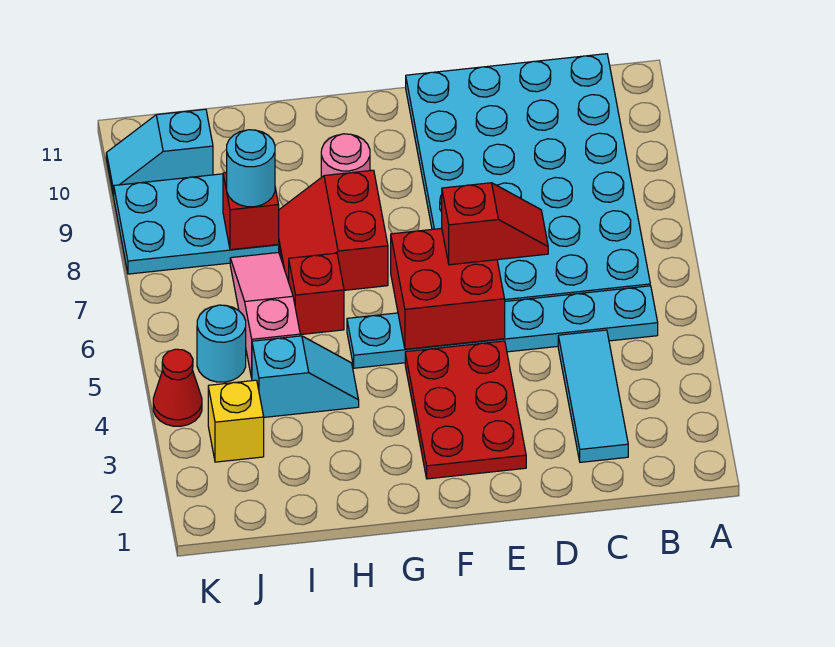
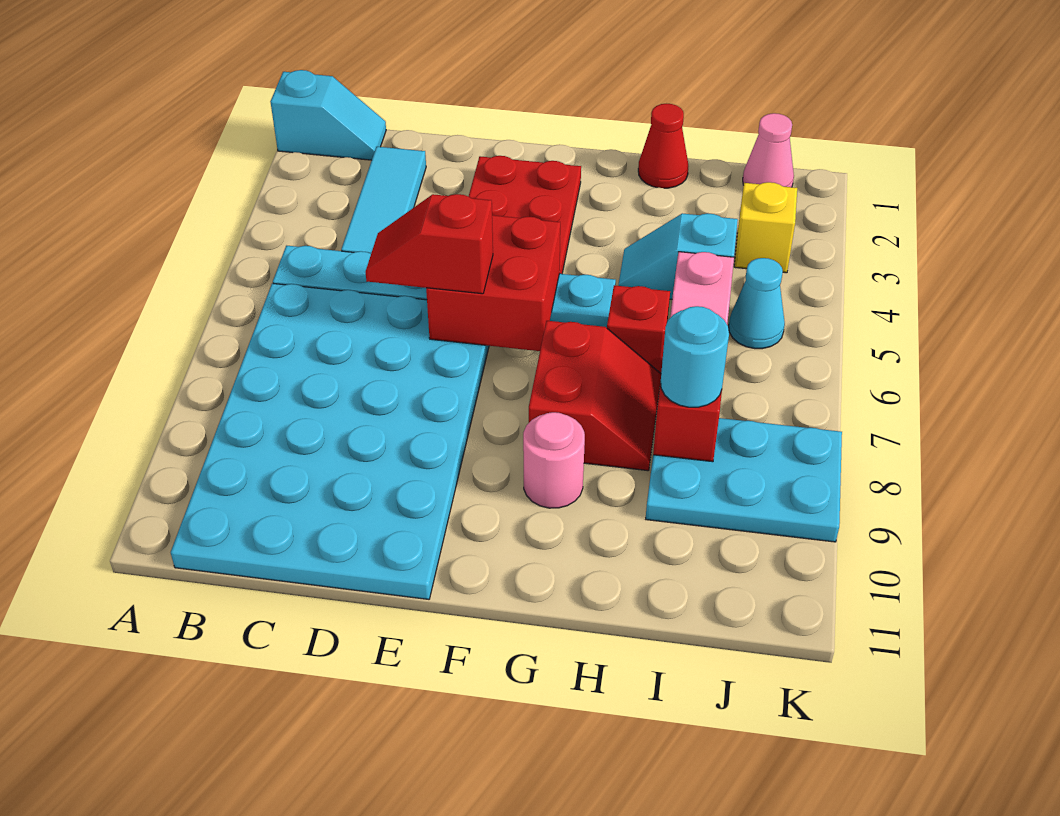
none -> pink 1x1 cone [743,113,794,187]
cyan 1x1 round brick [197,305,246,382] -> cyan 1x1 cone [729,258,785,349]
cyan 1x2 slope [106,109,213,196] -> cyan 1x2 slope moved to [270,70,386,160]
red 1x1 cone [153,349,202,426] -> red 1x1 cone moved to [638,104,688,188]

